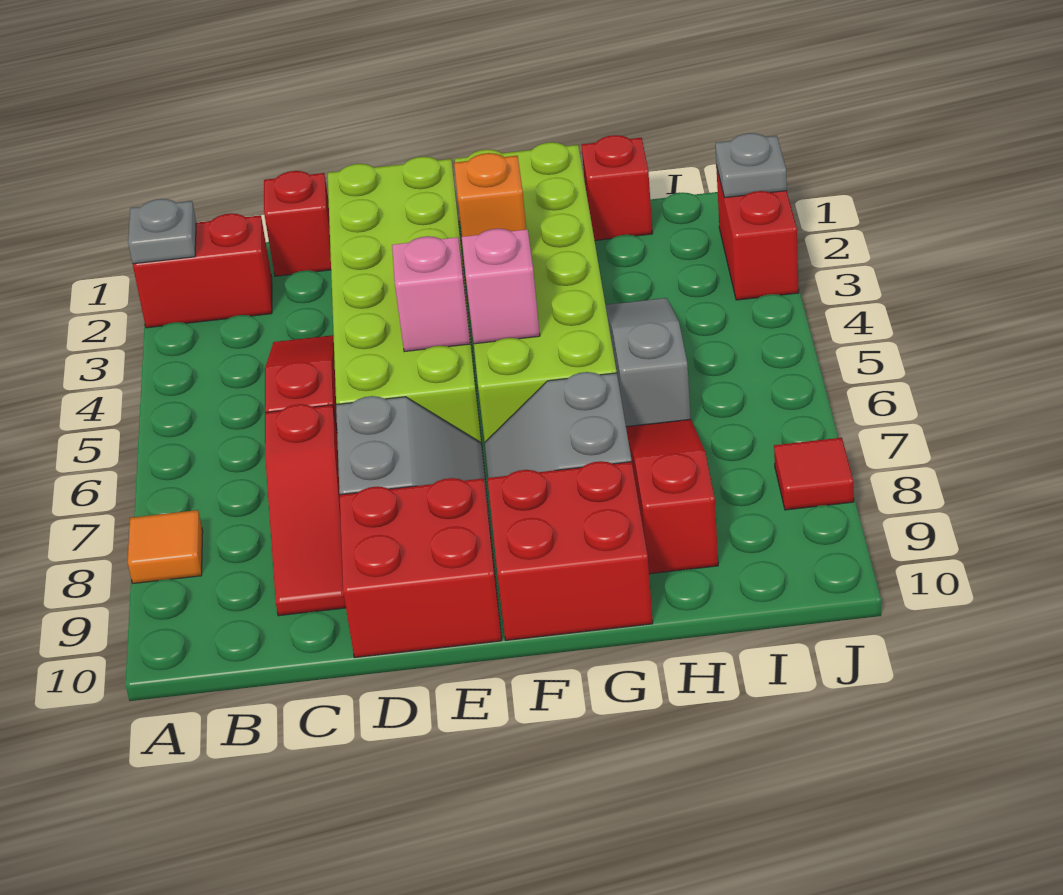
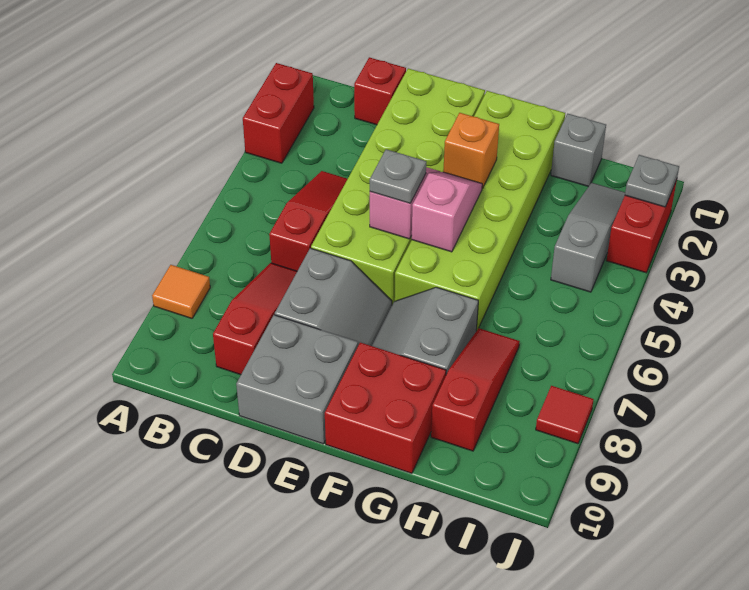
red 1x2 brick [133,213,272,328] -> red 1x2 brick turned to [243,63,314,163]
grey 1x1 plate [128,199,196,264] -> grey 1x1 plate moved to [370,149,426,203]
red 1x3 slope [265,404,346,616] -> red 1x3 slope turned to [213,263,297,375]
red 2x2 brick [340,478,502,658] -> grey 2x2 brick [236,315,358,444]
red 1x1 brick [582,135,653,240] -> grey 1x1 brick [551,114,606,187]
grey 1x3 slope [605,298,691,427] -> grey 1x3 slope moved to [551,183,625,292]

